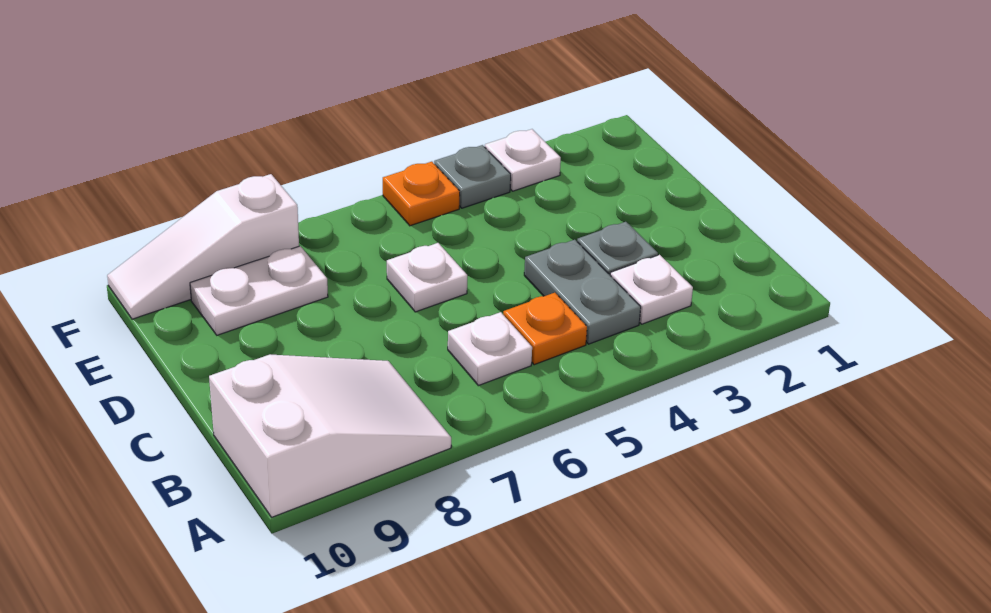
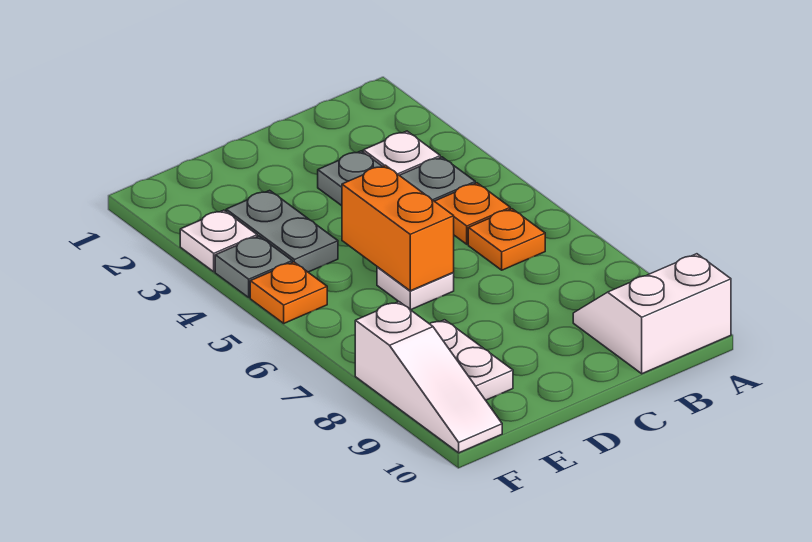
white 2x3 slope [209,354,451,517] -> white 2x2 slope [573,254,731,374]
white 1x1 plate [448,312,532,386] -> orange 1x1 plate [468,209,545,270]
none -> orange 1x2 brick [342,165,454,291]
none -> grey 1x2 plate [226,190,338,272]

